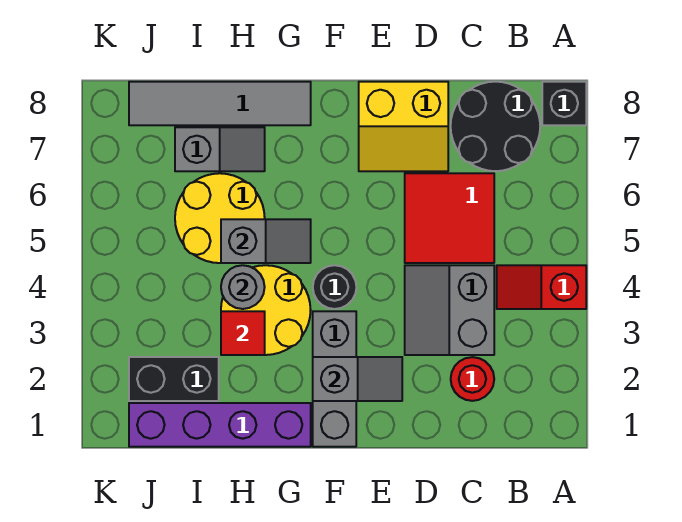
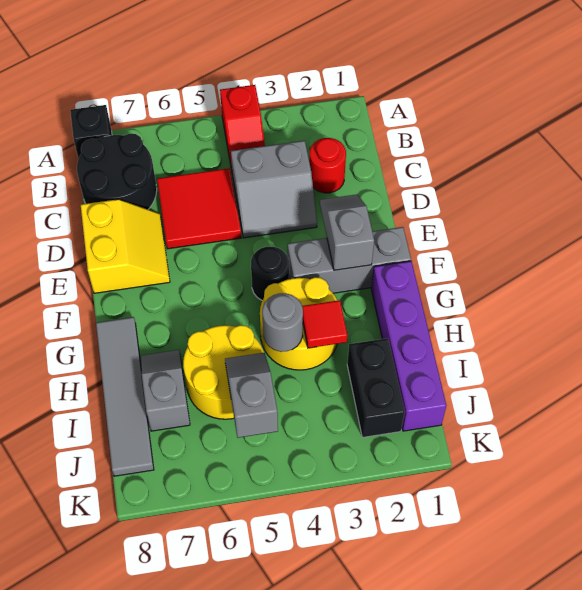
grey 1x2 slope [221,219,311,263] -> grey 1x2 slope moved to [225,353,278,438]

